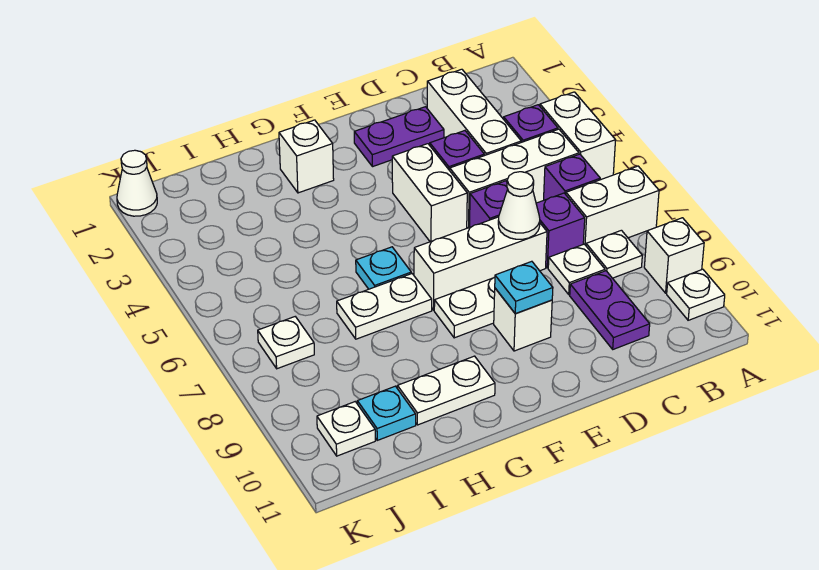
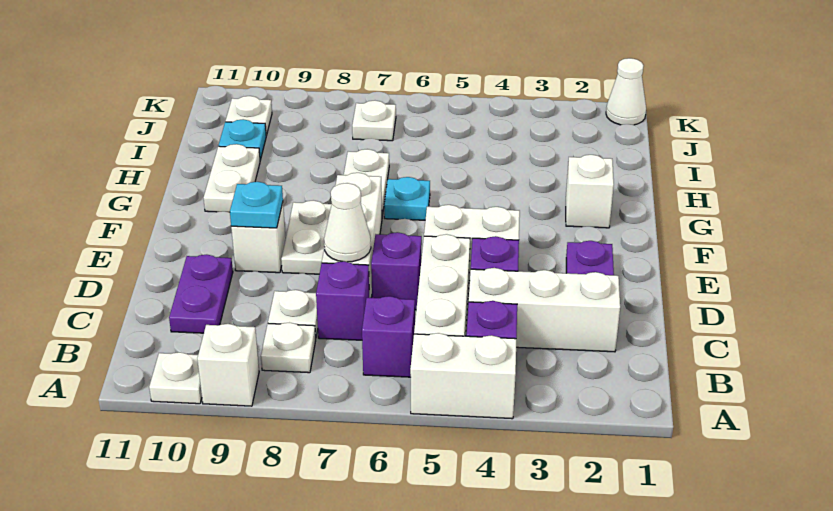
white 1x2 brick [566,166,659,245] -> none
purple 1x2 plate [570,271,650,349] -> purple 1x2 plate turned to [169,255,233,333]

